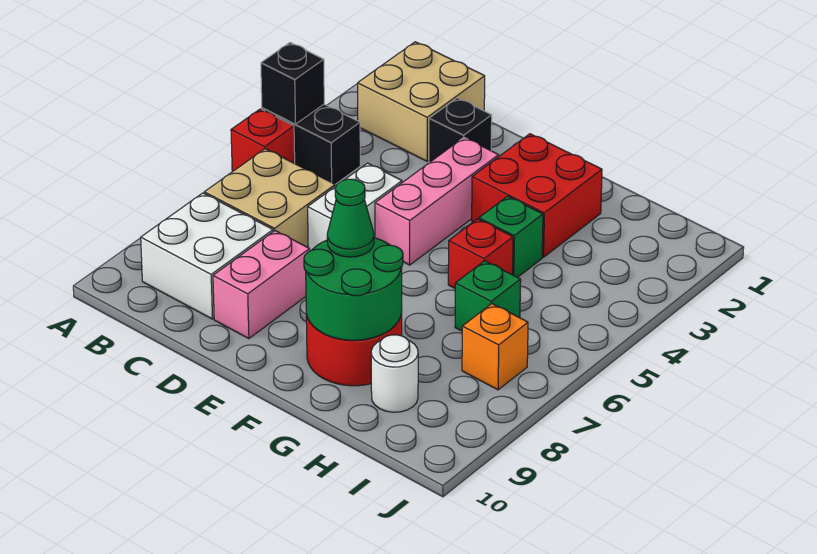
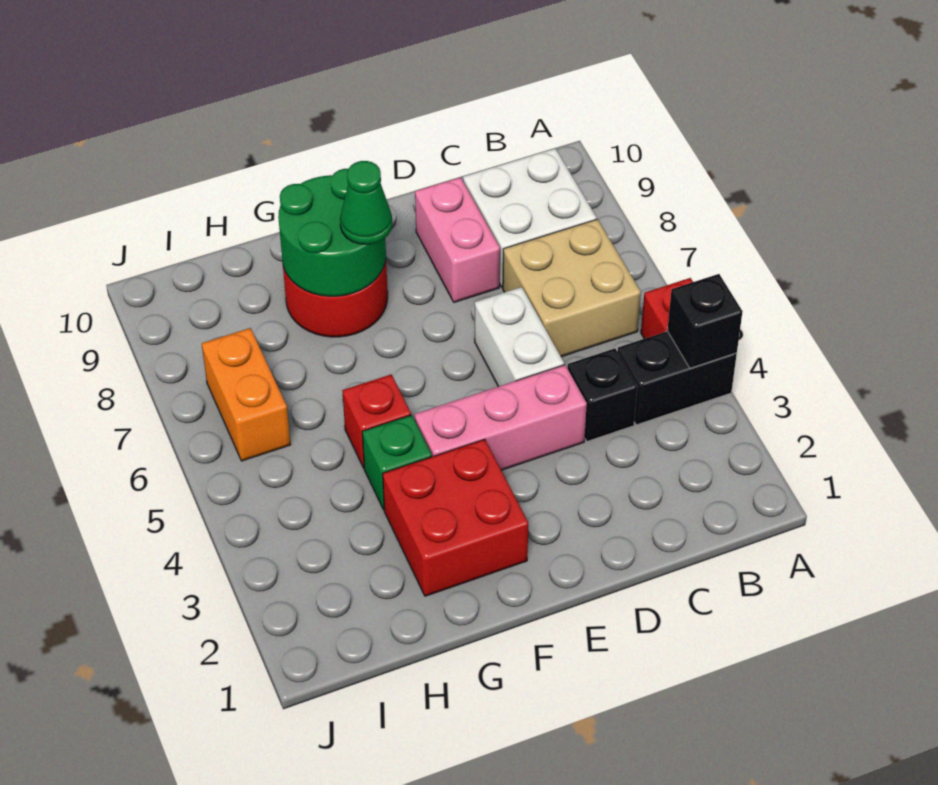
tan 2x2 brick [358,42,485,161] -> none
black 1x1 brick [429,98,492,163] -> black 1x1 brick moved to [567,349,637,441]
pink 1x3 brick [375,138,499,265] -> pink 1x3 brick turned to [414,365,587,470]
green 1x1 brick [455,261,521,331] -> none
white 1x1 round brick [371,335,418,412] -> none
orange 1x1 brick [462,304,528,390] -> orange 1x2 brick [202,328,291,461]

